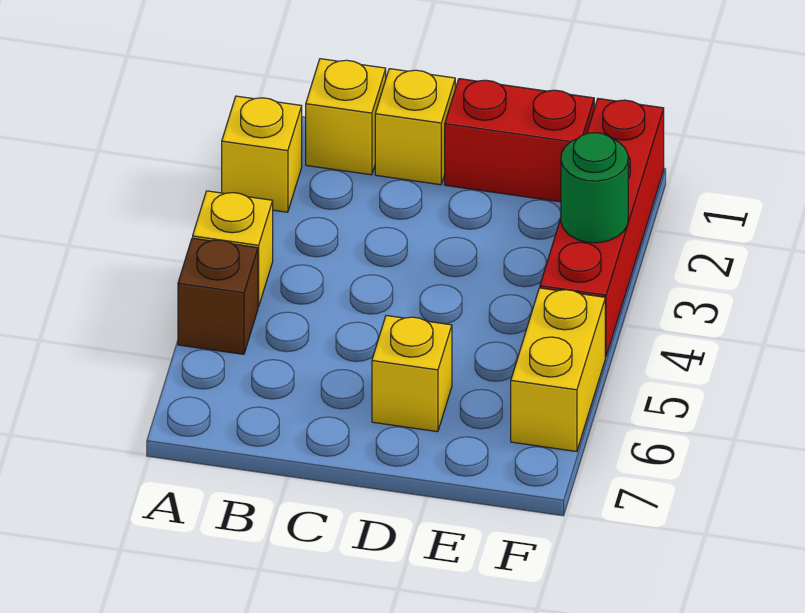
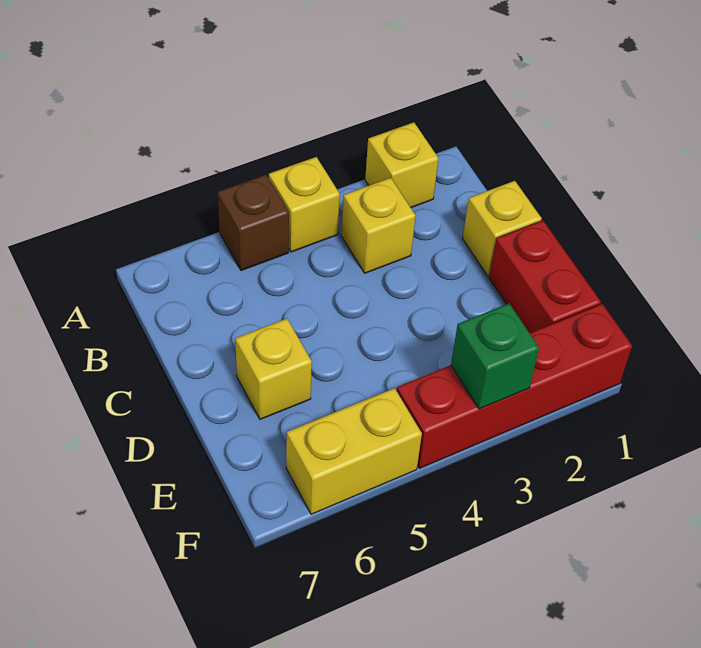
yellow 1x1 brick [306,59,386,175] -> yellow 1x1 brick moved to [341,178,416,273]
green 1x1 round brick [561,133,628,243] -> green 1x1 brick [451,304,539,409]

